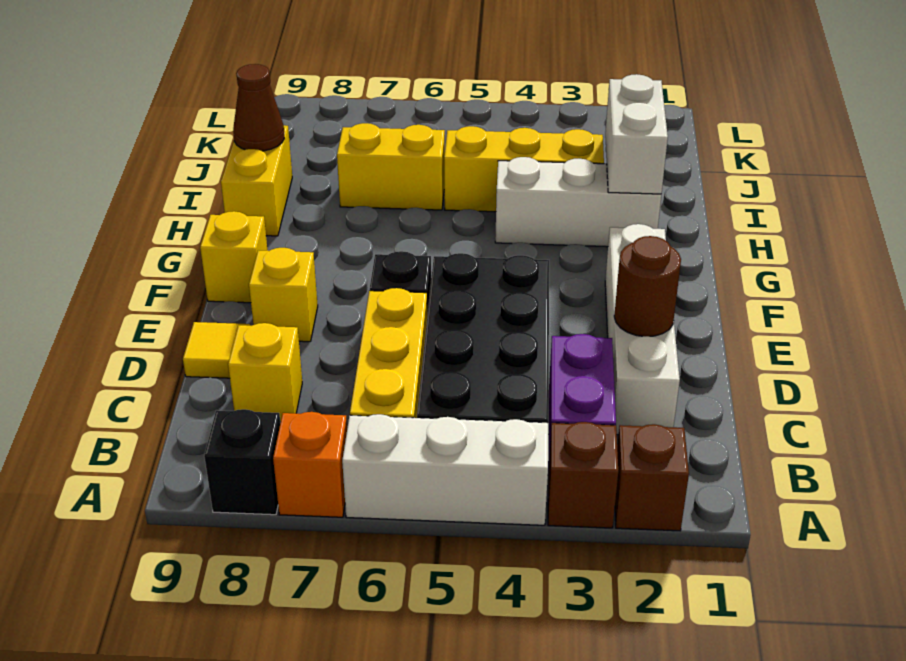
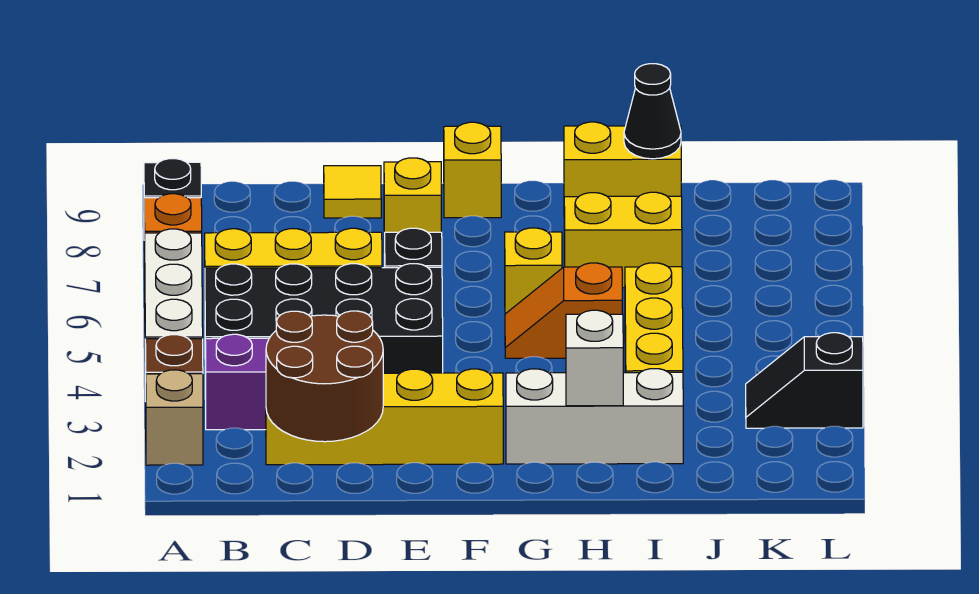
brown 1x1 brick [615,424,689,531] -> tan 1x1 brick [146,370,203,465]
white 1x4 brick [605,224,680,435] -> yellow 1x4 brick [266,369,503,465]
yellow 1x1 brick [228,323,302,422] -> yellow 1x1 brick moved to [505,228,562,314]
brown 1x1 round brick [614,236,681,336] -> brown 2x2 round brick [266,311,383,442]
none -> orange 1x2 slope [505,263,622,358]
white 1x3 brick [495,157,661,247] -> white 1x3 brick turned to [506,369,683,464]
white 1x2 brick [605,74,668,194] -> white 1x1 brick [566,310,623,406]
yellow 1x2 brick [337,123,445,210] -> yellow 1x2 brick turned to [564,192,682,288]
brown 1x1 cone [233,64,284,151] -> black 1x1 cone [624,64,681,159]
none -> black 1x2 slope [746,333,863,428]

